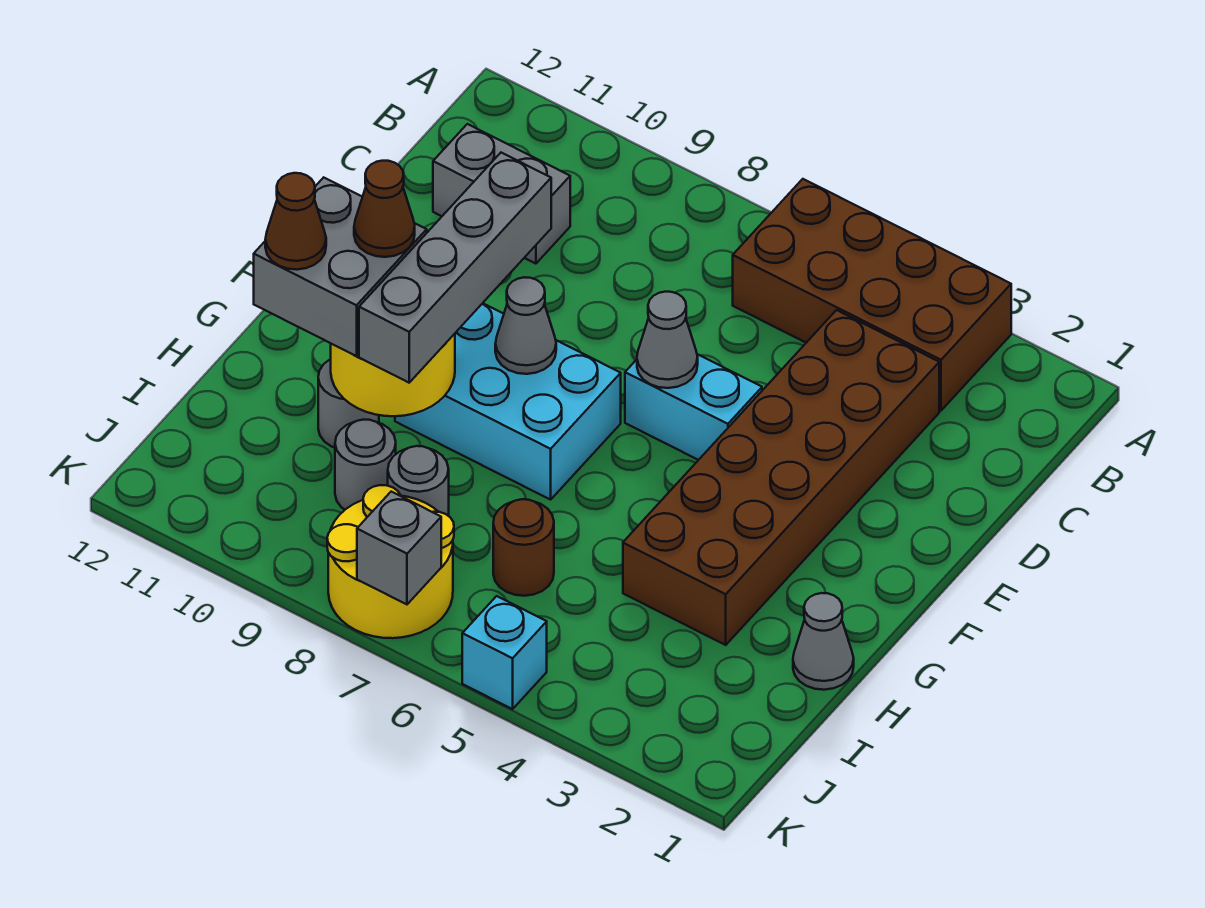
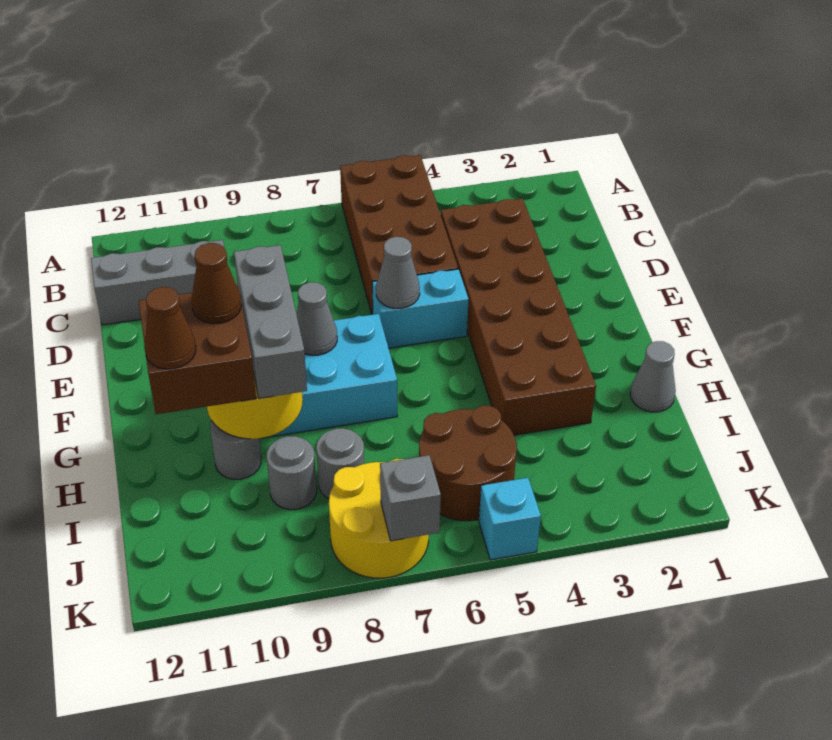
brown 2x4 brick [733,179,1011,411] -> brown 2x4 brick turned to [340,155,458,315]
grey 1x2 brick [433,124,570,264] -> grey 1x3 brick [91,240,224,325]
grey 1x4 brick [359,153,551,383] -> grey 1x3 brick [234,245,307,398]
grey 2x2 brick [254,178,427,356] -> brown 2x2 brick [139,286,256,414]
brown 1x1 round brick [493,499,554,596] -> brown 2x2 round brick [419,405,517,521]

